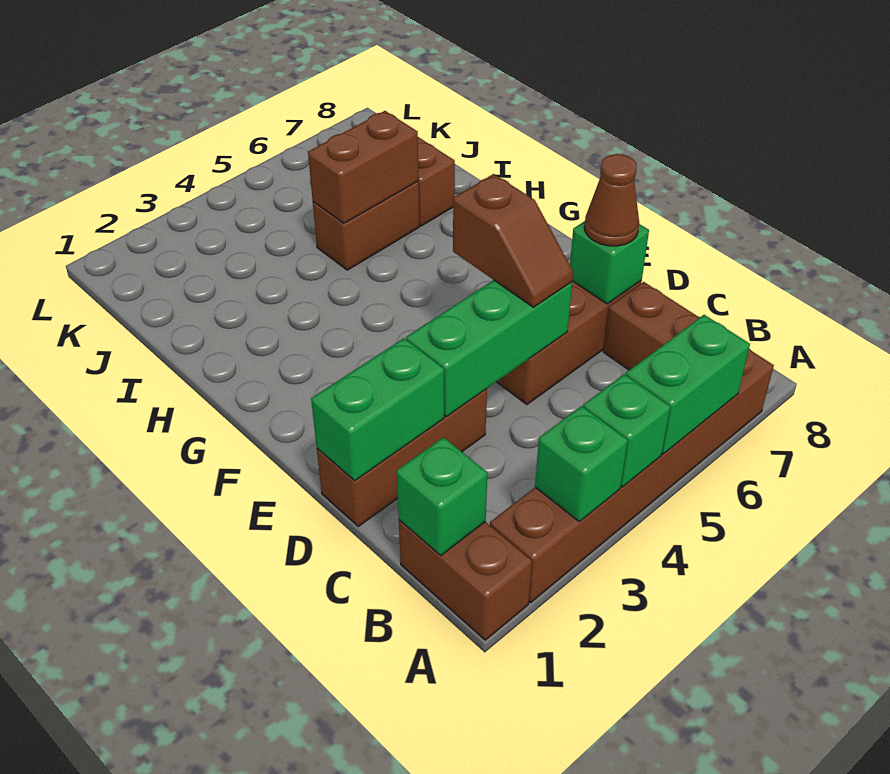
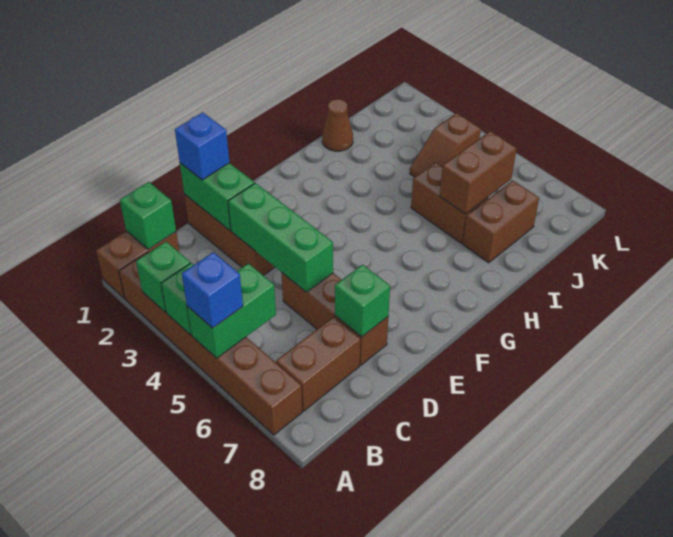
green 1x2 brick [626,315,750,454] -> green 1x2 brick turned to [187,263,276,358]
none -> blue 1x1 brick [182,252,243,328]
none -> blue 1x1 brick [175,113,230,180]
brown 1x2 slope [453,174,573,307] -> brown 1x2 slope moved to [410,113,481,177]
brown 1x1 cone [585,154,639,246] -> brown 1x1 cone moved to [322,99,353,151]
brown 1x2 brick [308,111,419,223] -> brown 1x2 brick turned to [440,131,517,214]

